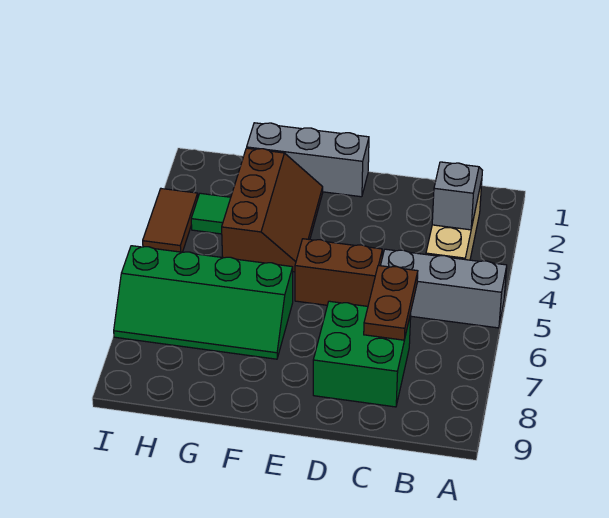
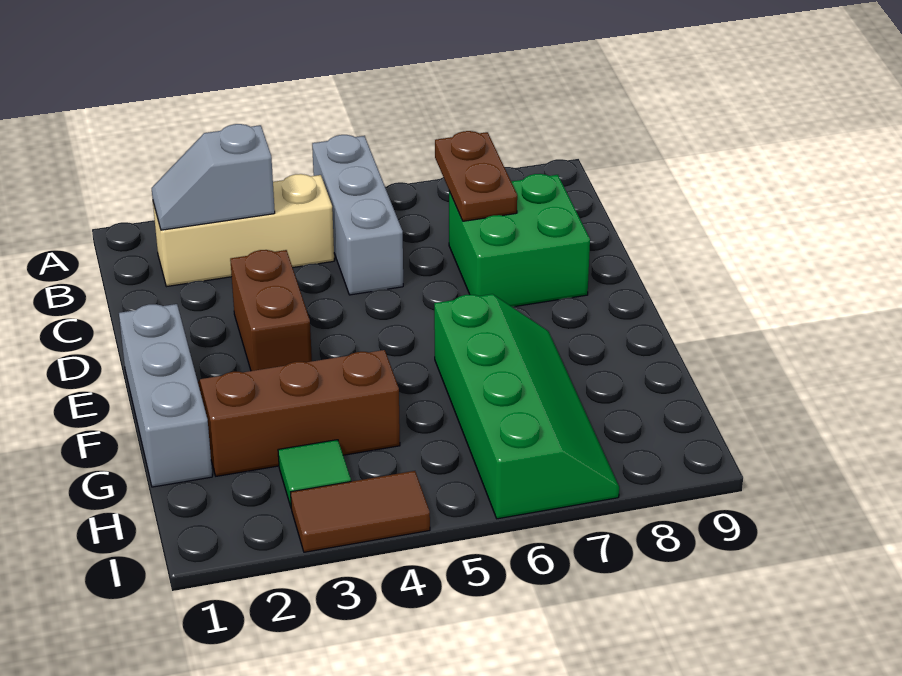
brown 1x2 plate [364,265,418,340] -> brown 1x2 plate turned to [435,131,517,221]
brown 1x2 brick [295,239,382,306] -> brown 1x2 brick moved to [230,250,312,371]

